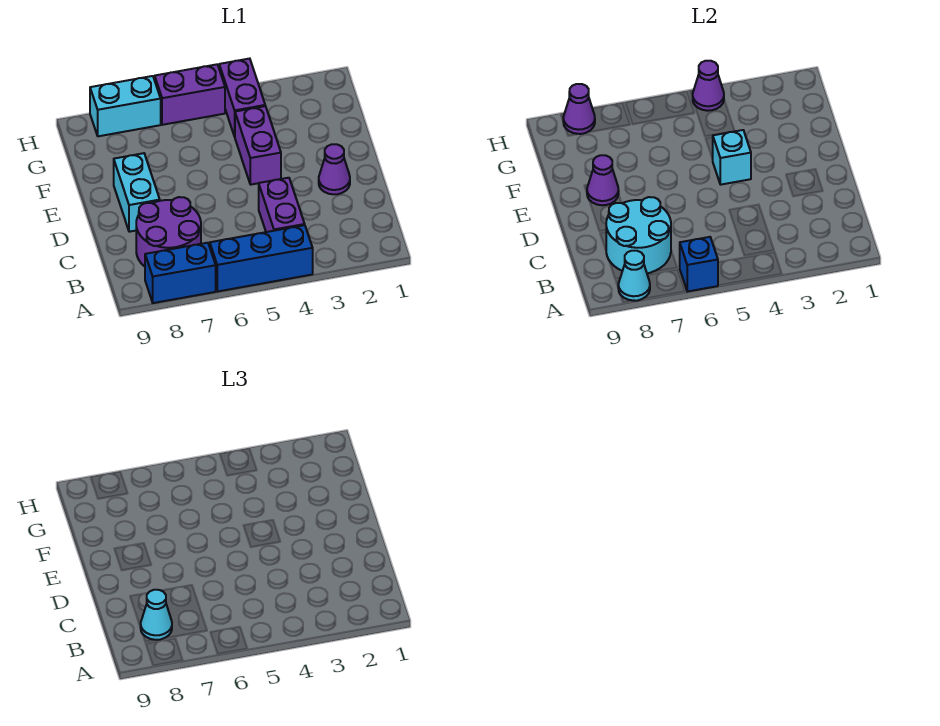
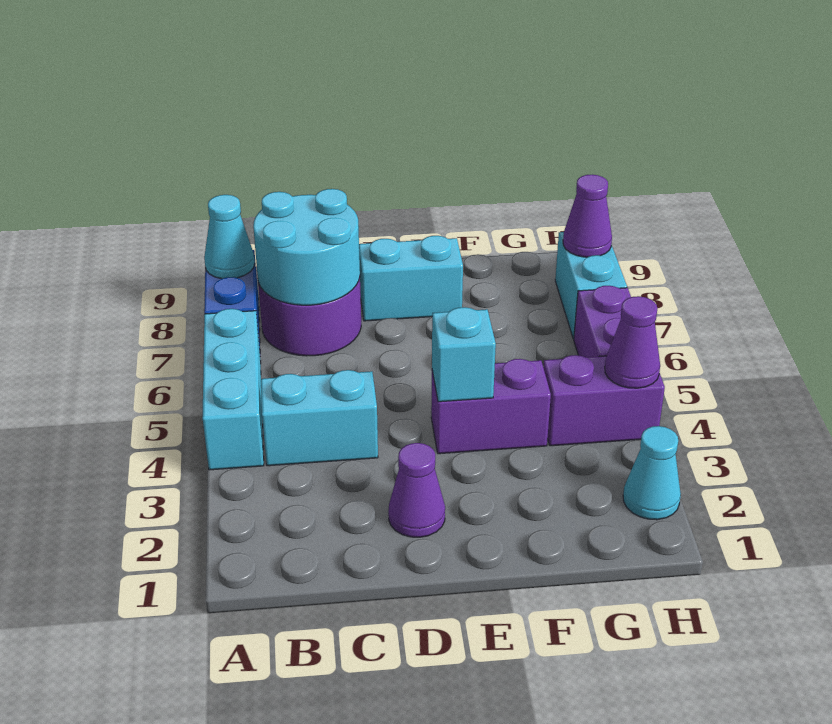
blue 1x3 brick [210,225,313,292] -> cyan 1x3 brick [203,309,264,470]
blue 1x1 brick [680,237,718,292] -> none
purple 1x2 brick [259,178,305,232] -> cyan 1x2 brick [261,370,378,466]
cyan 1x1 cone [140,590,172,640] -> cyan 1x1 cone moved to [623,426,681,520]
purple 1x1 cone [587,155,619,205] -> none

